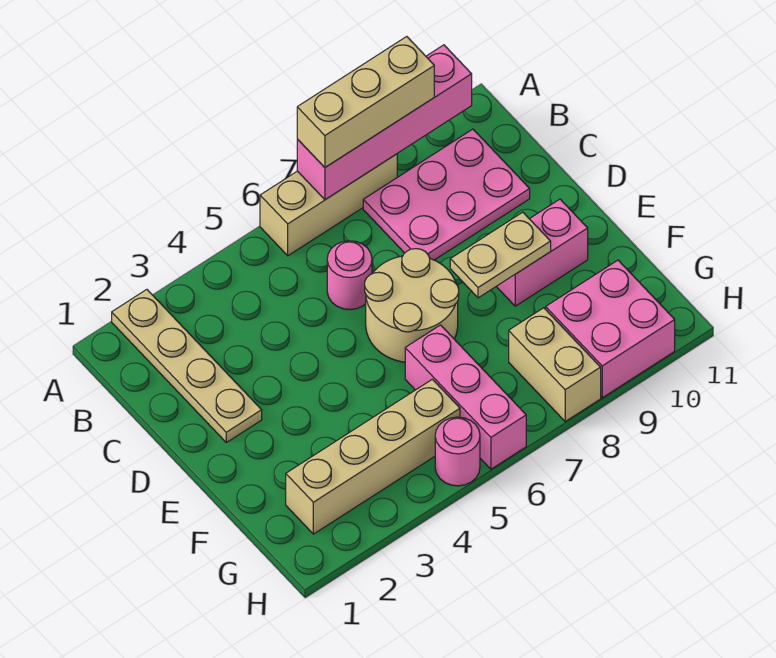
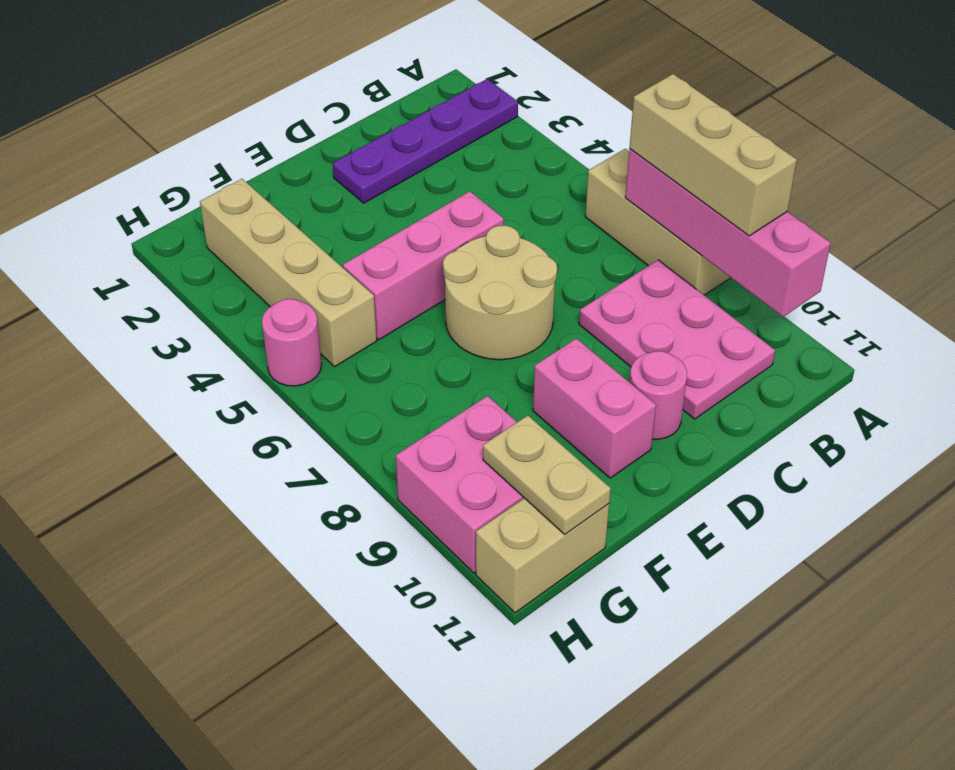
tan 1x4 plate [112,290,262,443] -> purple 1x4 plate [333,79,518,203]
pink 1x1 round brick [327,241,372,310] -> pink 1x1 round brick moved to [630,351,687,440]
tan 1x2 plate [450,212,551,298] -> tan 1x2 plate moved to [483,416,611,534]
pink 1x3 brick [405,325,526,469] -> pink 1x3 brick moved to [343,191,504,340]
tan 1x2 brick [509,308,601,421] -> tan 1x2 brick moved to [476,498,609,613]

